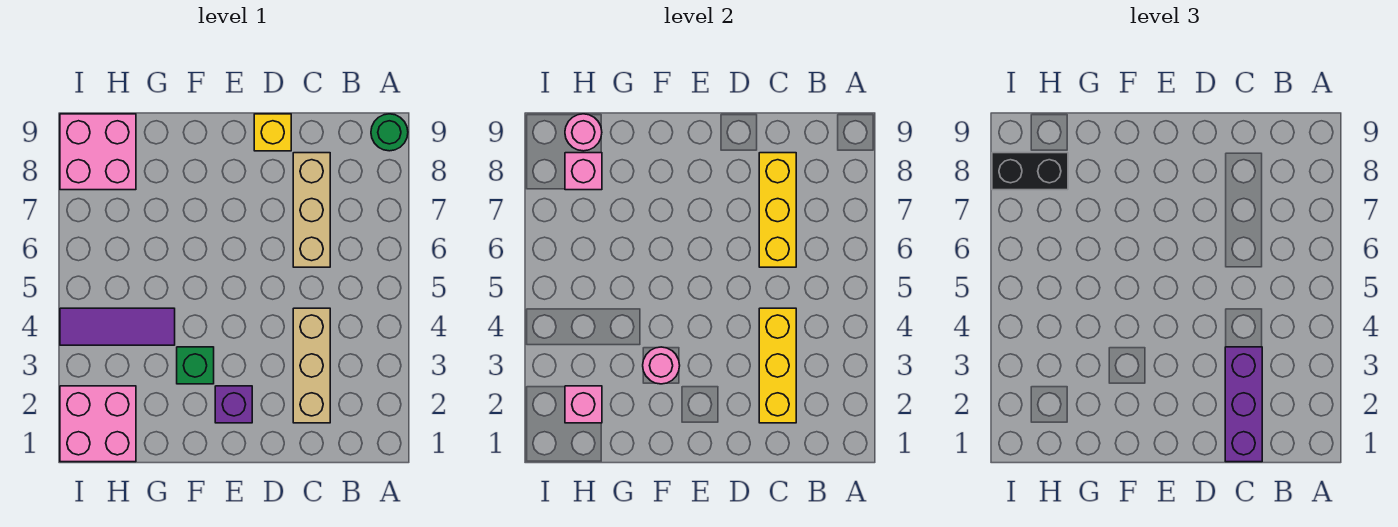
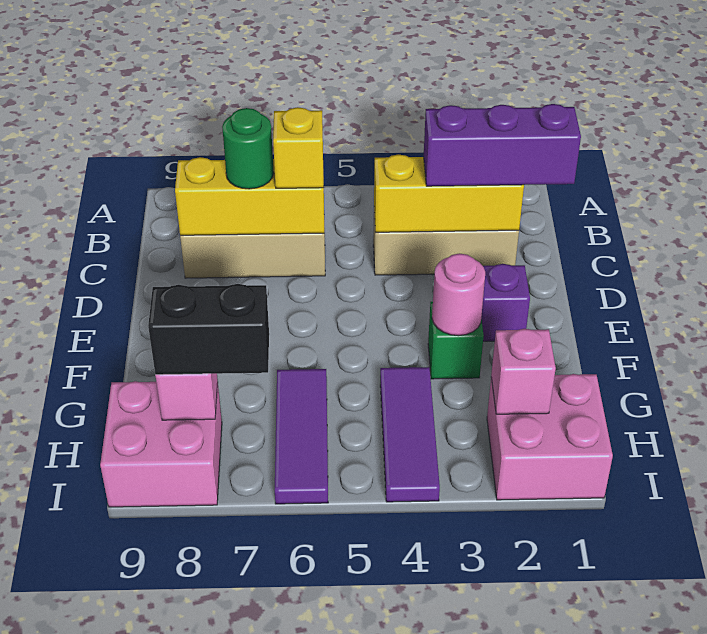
green 1x1 round brick [371,114,408,151] -> green 1x1 round brick moved to [222,108,274,189]
yellow 1x1 brick [254,114,291,151] -> yellow 1x1 brick moved to [273,107,324,188]
none -> purple 1x3 tile [275,369,328,504]
black 1x2 brick [992,153,1068,190] -> black 1x2 brick turned to [148,284,269,375]
pink 1x1 round brick [565,114,602,151] -> none

